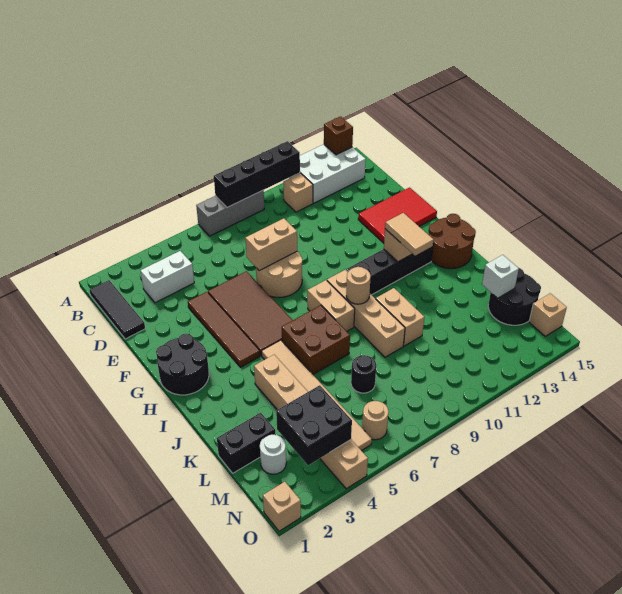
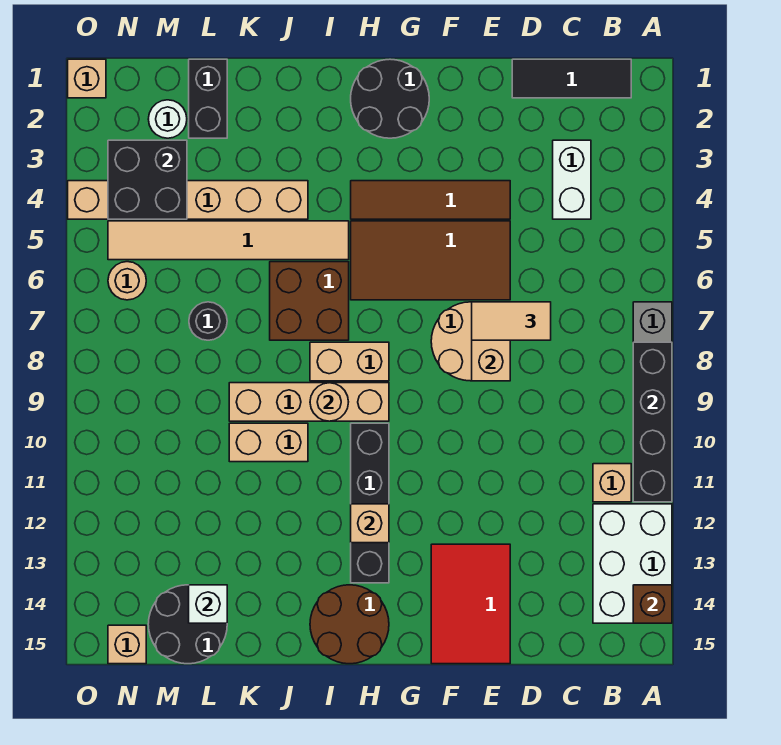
tan 1x2 tile [385,213,433,256] -> tan 1x2 tile moved to [472,302,551,340]

